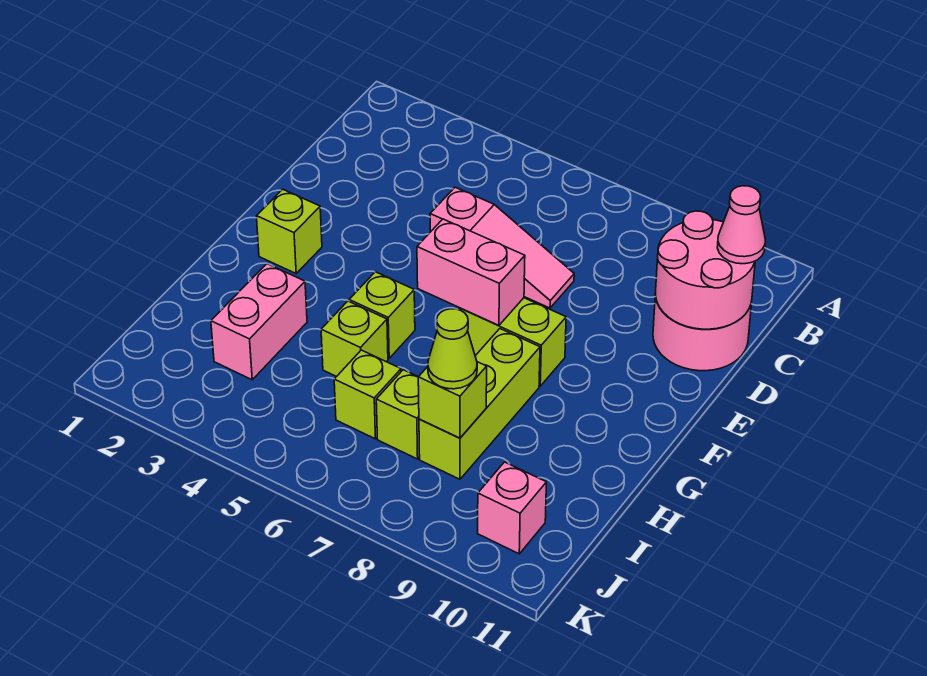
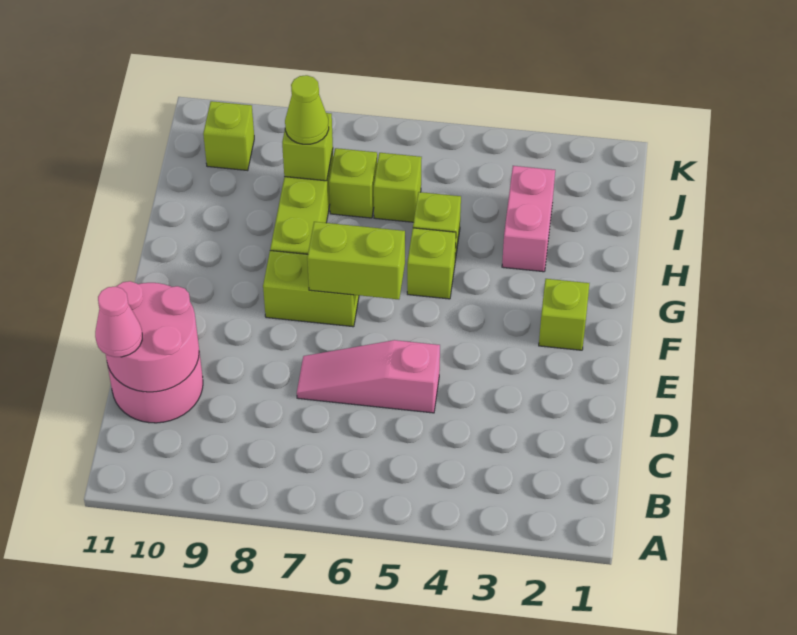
pink 1x2 brick [417,219,525,325] -> lime 1x2 brick [307,222,405,299]
pink 1x1 brick [478,462,546,554] -> lime 1x1 brick [203,101,254,170]

